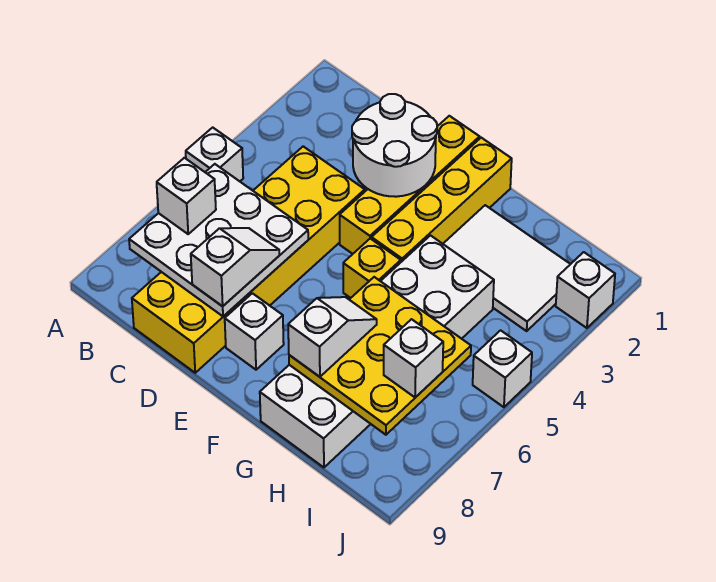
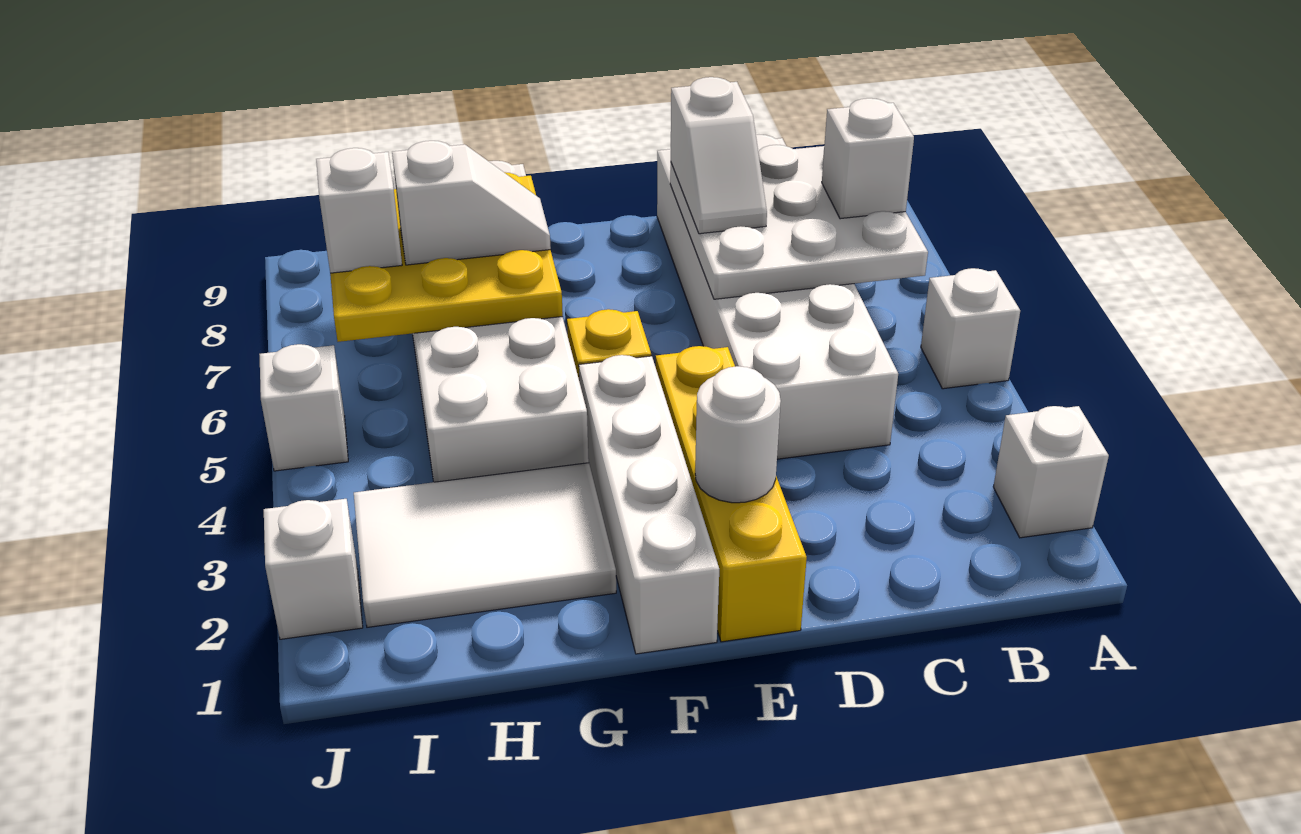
yellow 2x6 brick [132,146,365,373] -> white 2x6 brick [657,135,898,459]
white 2x2 round brick [352,94,437,197] -> white 1x1 round brick [695,366,781,503]
white 1x1 brick [225,293,284,370] -> white 1x1 brick moved to [993,406,1109,538]
yellow 1x4 brick [372,138,512,262] -> white 1x4 brick [579,355,719,654]
white 1x2 slope [288,297,377,377] -> white 1x2 slope turned to [392,141,551,265]

